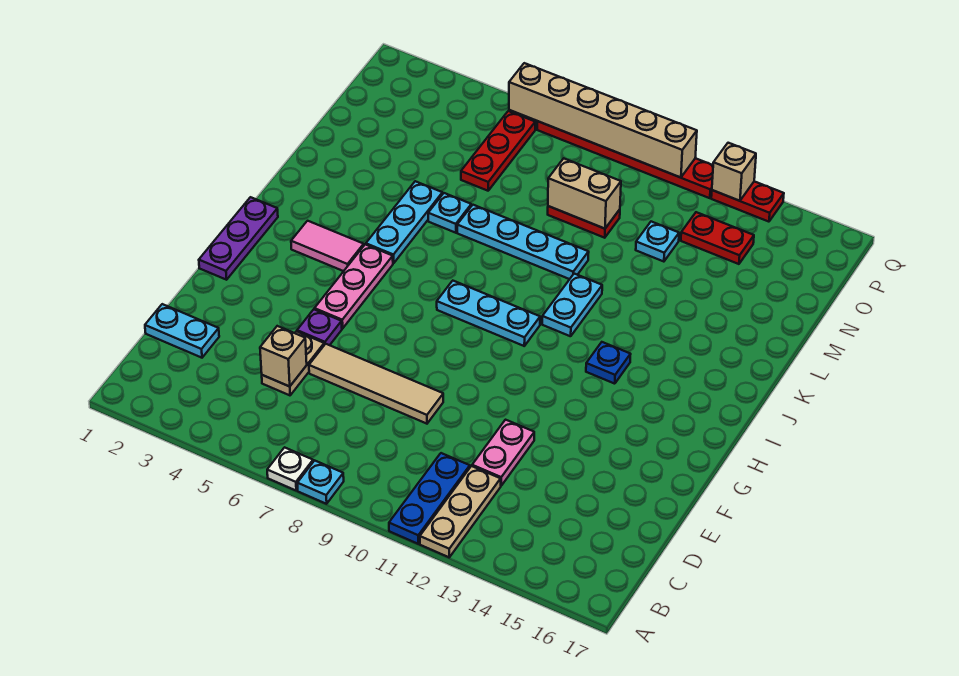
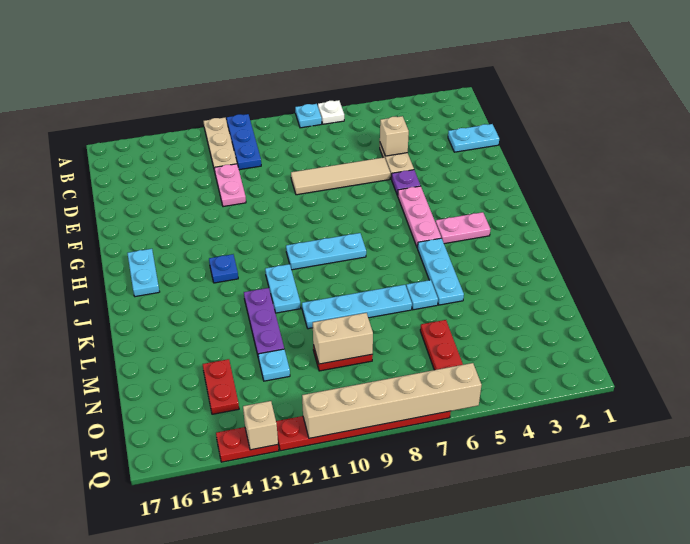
purple 1x3 plate [199,197,278,280] -> purple 1x3 plate moved to [244,288,284,358]
none -> cyan 1x2 plate [127,249,160,297]
pink 1x2 tile [291,221,364,271] -> pink 1x2 plate [436,212,490,244]
red 1x2 plate [681,212,754,264] -> red 1x2 plate turned to [203,359,239,414]

